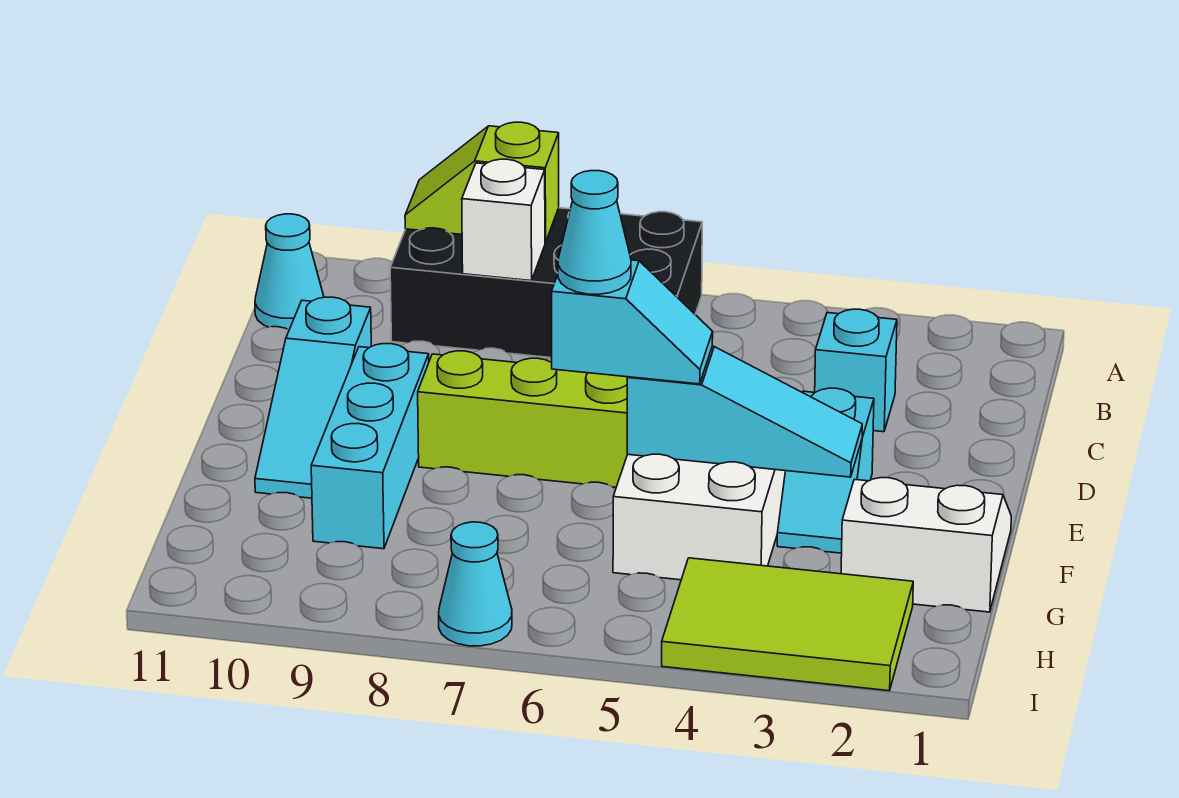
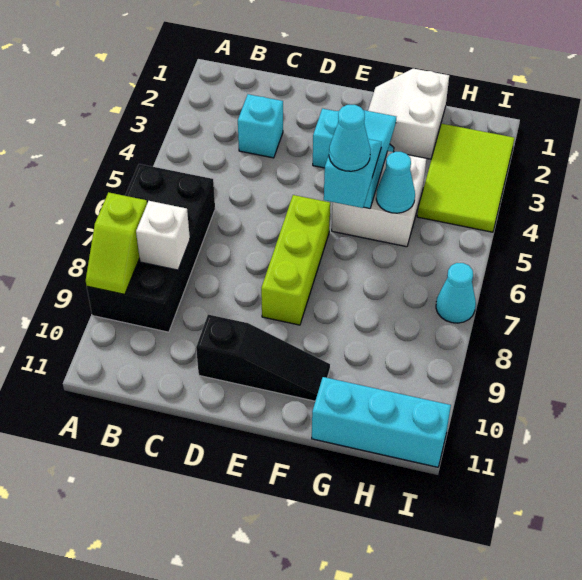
cyan 1x1 cone [255,214,324,330] -> cyan 1x1 cone moved to [376,152,415,213]
cyan 1x3 slope [255,297,371,498] -> black 1x3 slope [196,315,330,401]
cyan 1x3 brick [311,344,429,549] -> cyan 1x3 brick moved to [312,377,451,467]

